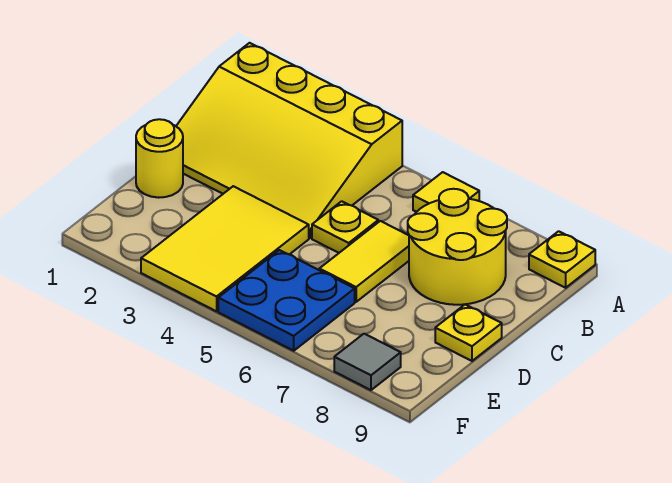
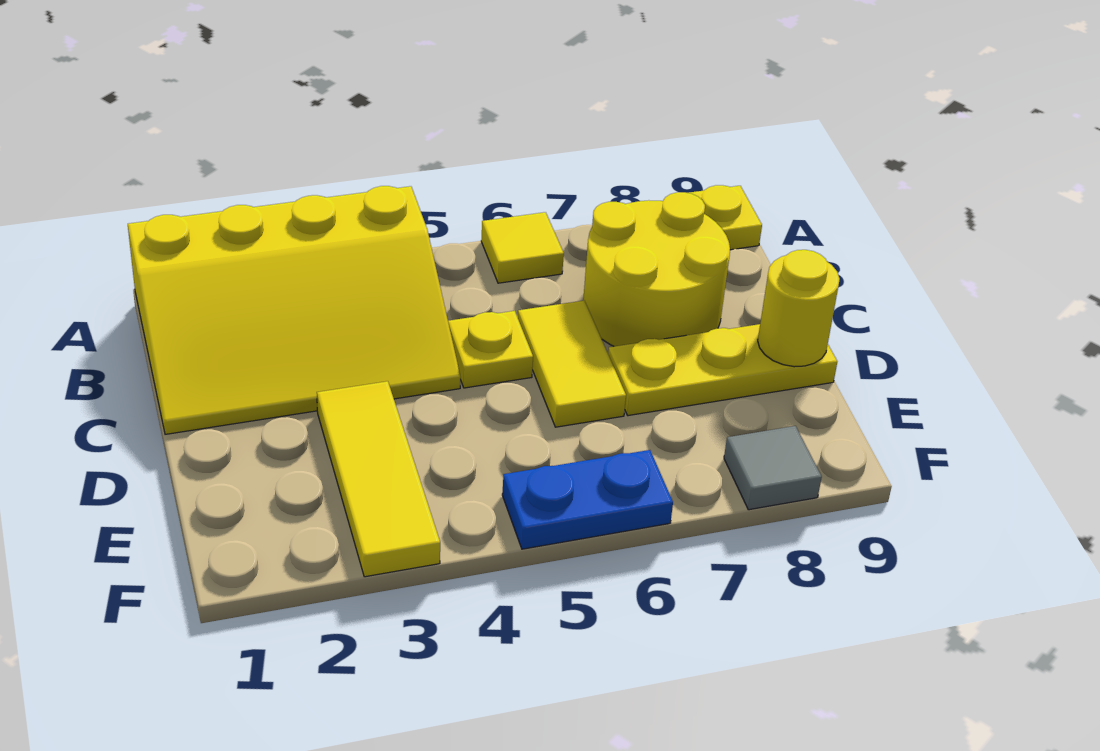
yellow 1x1 round brick [136,119,183,198] -> yellow 1x1 round brick moved to [758,250,840,367]
yellow 2x3 tile [141,186,309,311] -> yellow 1x3 tile [317,381,440,577]
yellow 1x1 plate [435,304,502,361] -> yellow 1x3 plate [608,324,837,416]
blue 2x2 plate [218,250,355,351] -> blue 1x2 plate [502,450,673,549]

